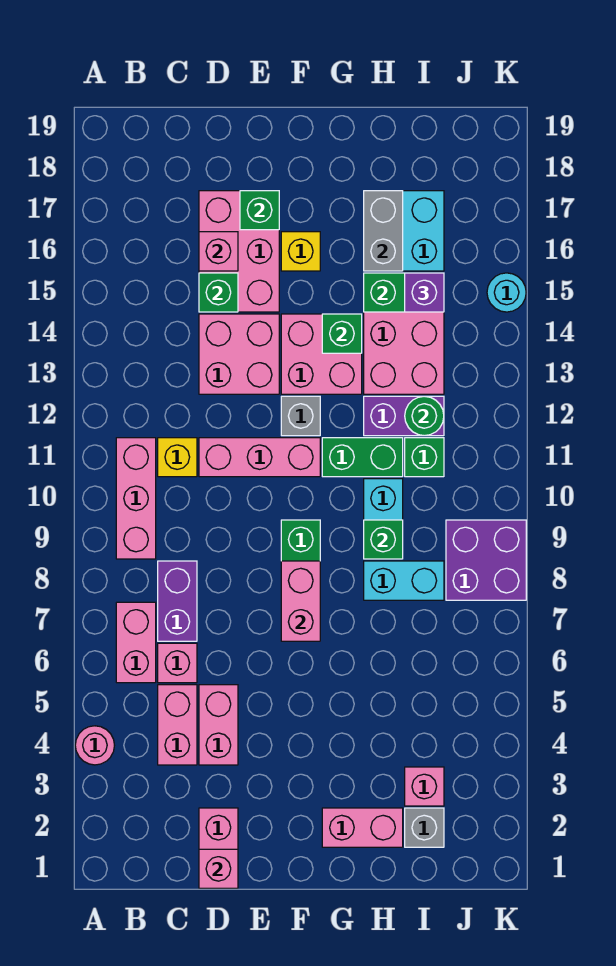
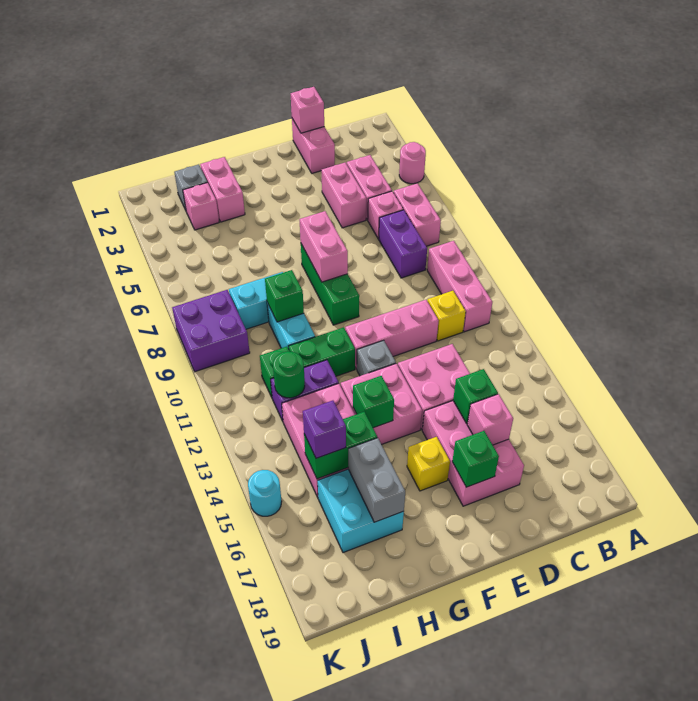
pink 1x2 brick [322,808,403,847] -> pink 1x2 brick turned to [200,157,245,222]

